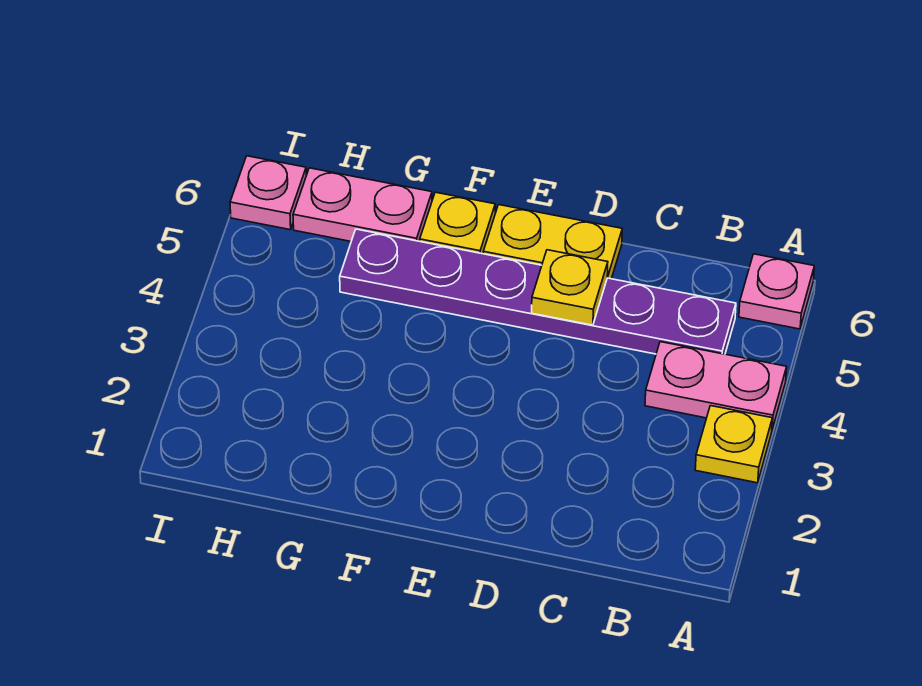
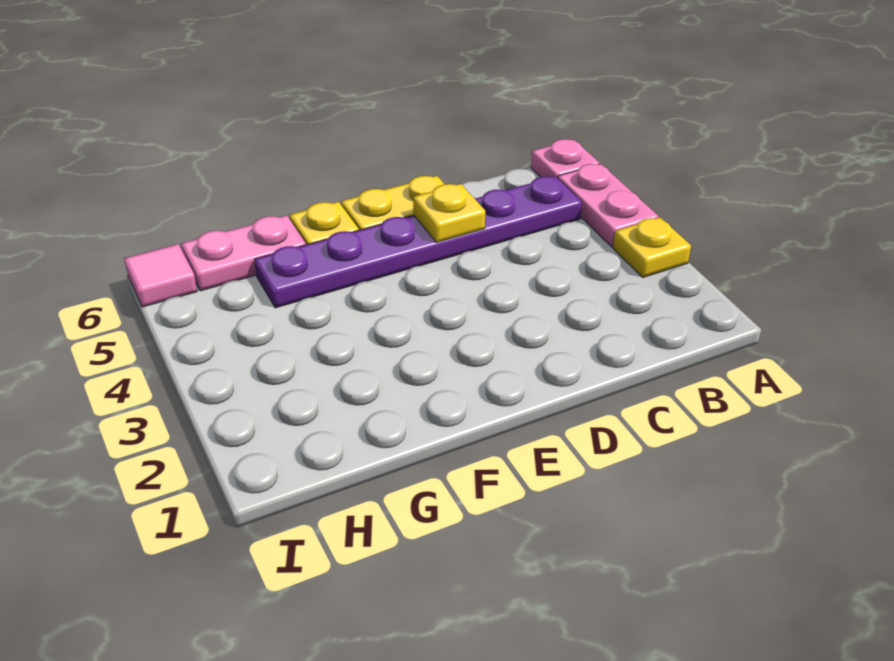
pink 1x2 plate [645,342,787,429] -> pink 1x2 plate turned to [558,164,659,247]
pink 1x1 plate [230,156,306,230] -> pink 1x1 tile [124,244,197,307]

